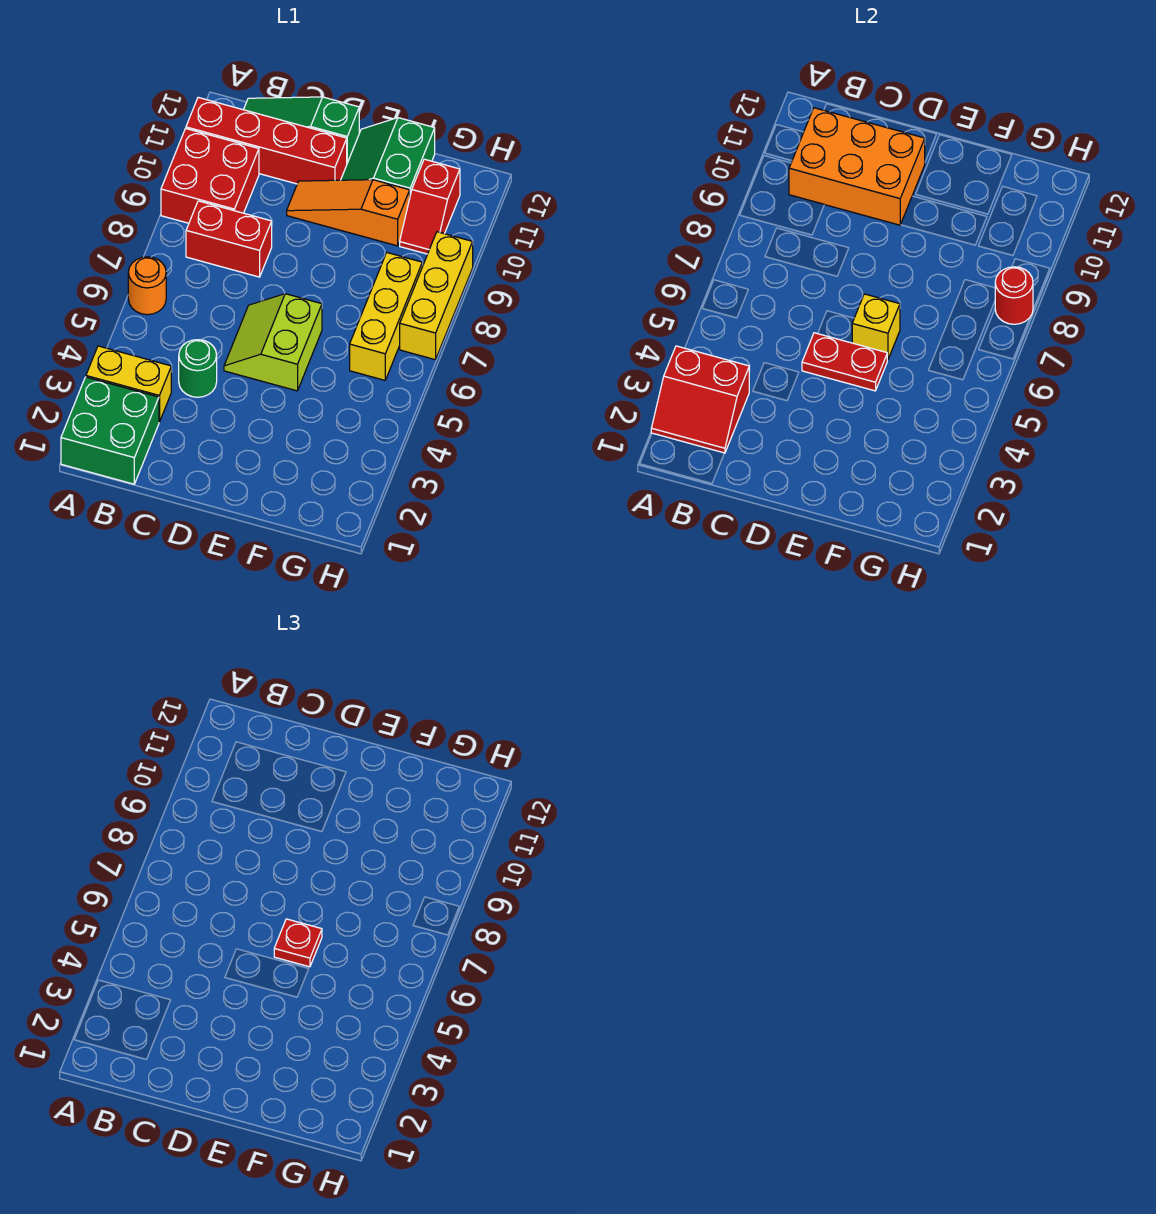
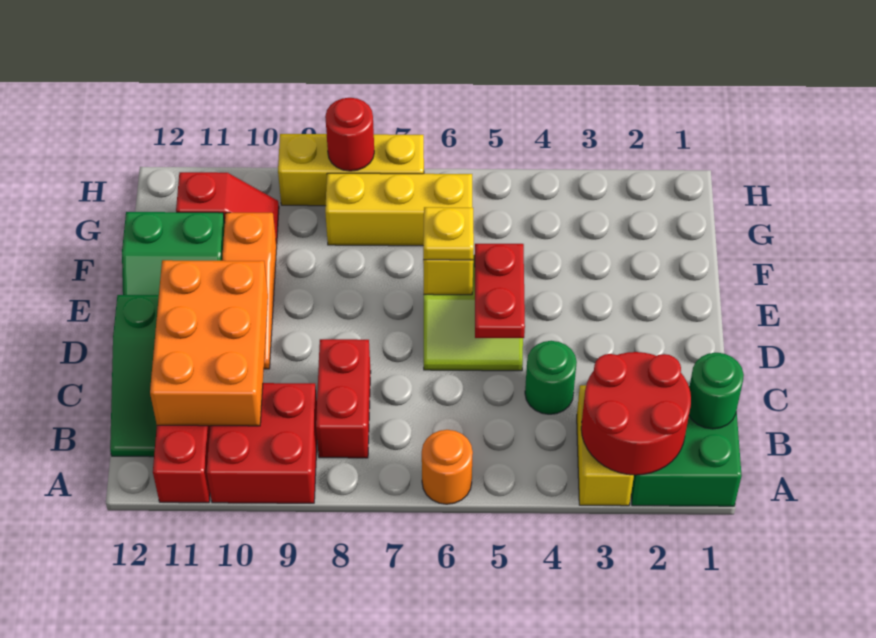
red 2x2 slope [651,346,749,453] -> red 2x2 round brick [581,352,691,475]
none -> green 1x1 round brick [689,353,744,429]
red 1x1 plate [274,919,322,967] -> yellow 1x1 plate [423,207,474,260]

